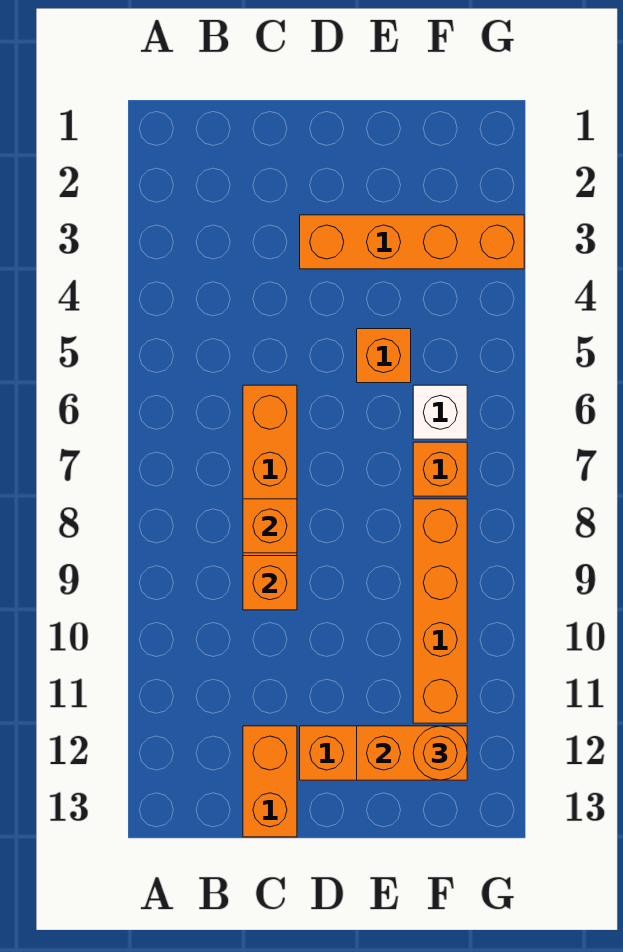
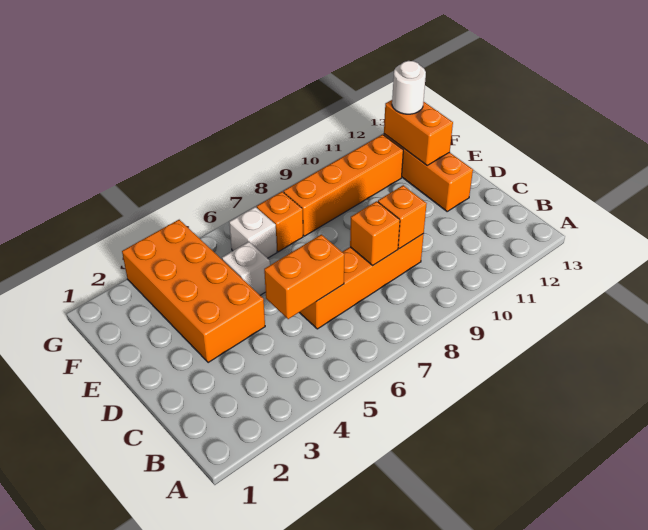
orange 1x2 brick [243,726,297,837] -> orange 1x2 brick moved to [264,235,345,319]
orange 1x4 brick [300,215,524,269] -> orange 2x4 brick [122,220,265,363]
orange 1x1 brick [357,329,411,383] -> white 1x1 brick [222,242,270,295]
orange 1x1 round brick [413,726,467,780] -> white 1x1 round brick [392,61,426,114]

